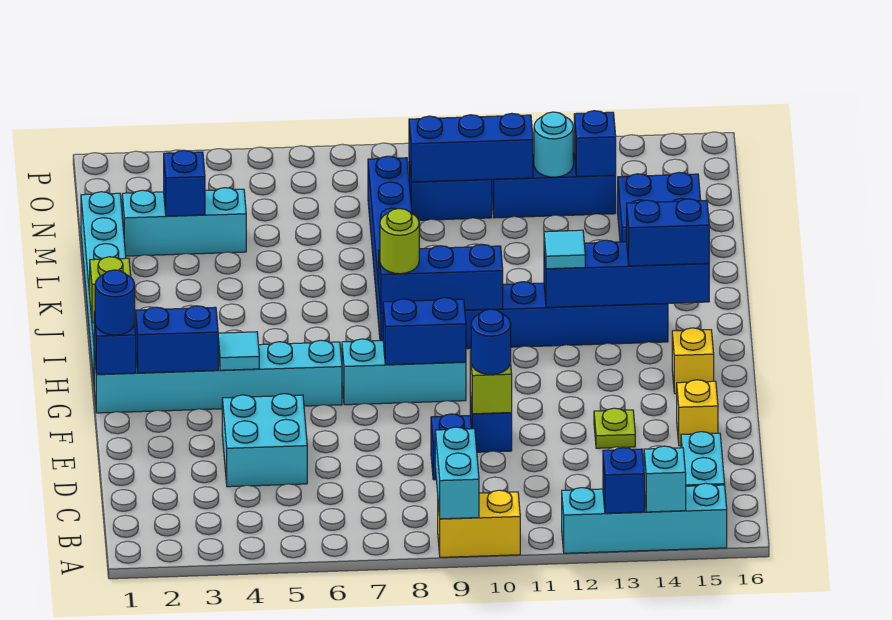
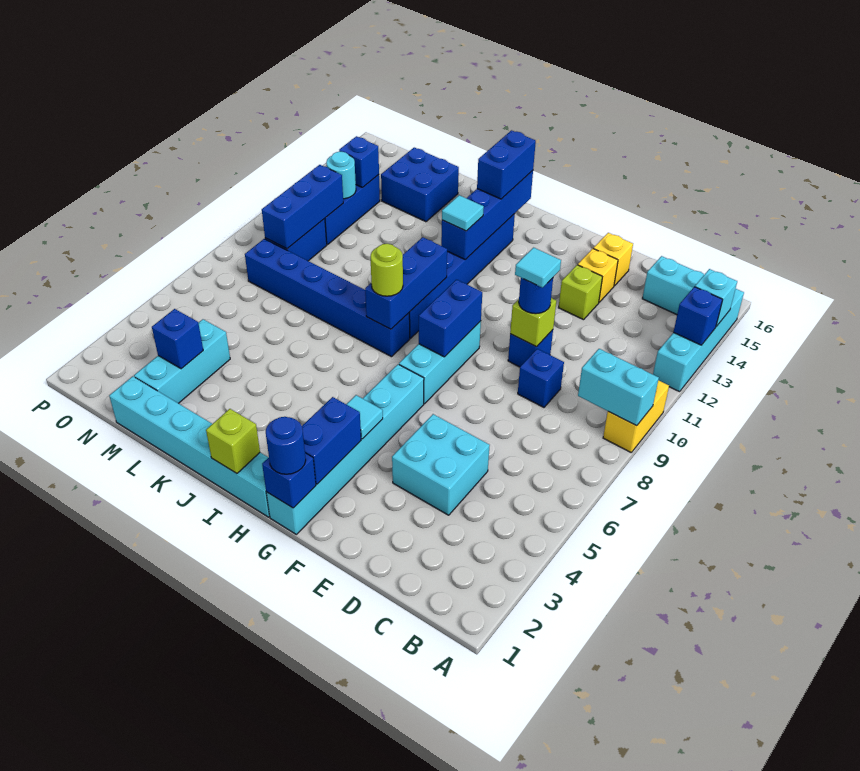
none -> cyan 1x1 tile [515,248,561,288]
lime 1x1 plate [594,408,635,448] -> lime 1x1 brick [559,265,602,320]
yellow 1x1 brick [672,328,714,394] -> yellow 1x1 brick moved to [578,249,618,302]

